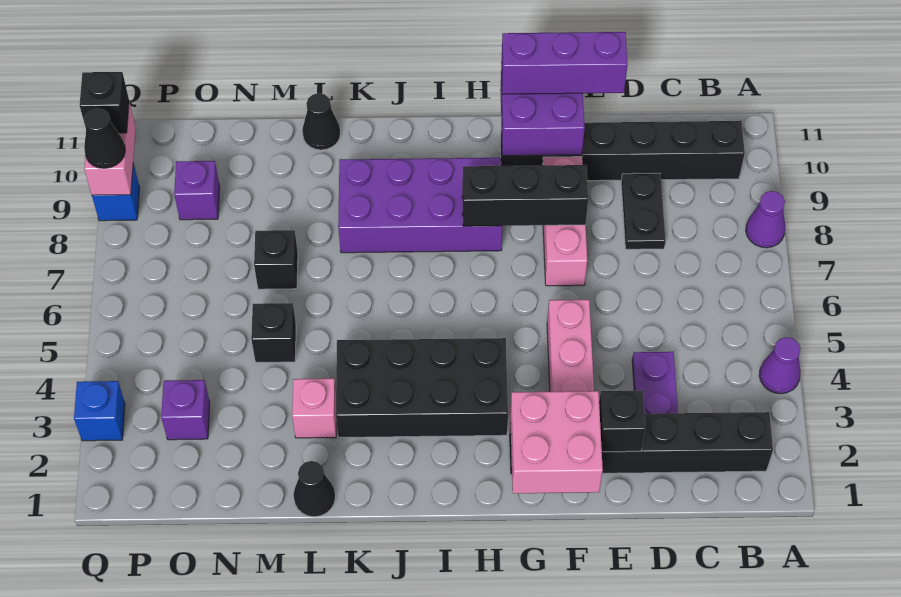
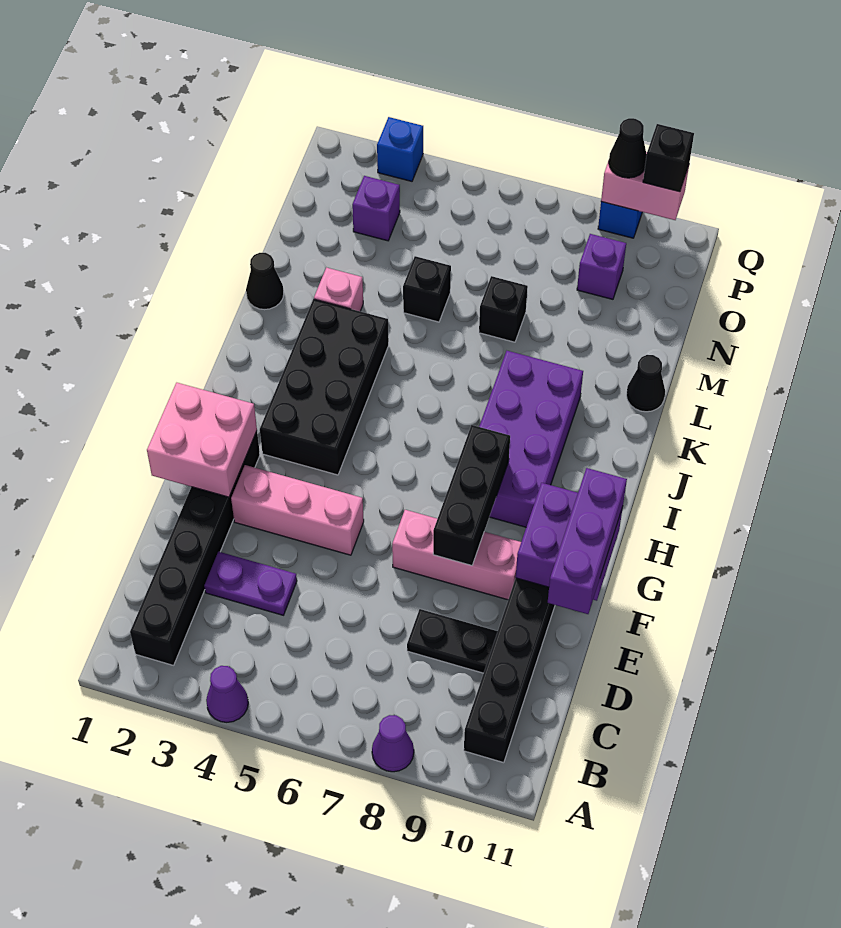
black 1x1 brick [599,391,645,452] -> none

